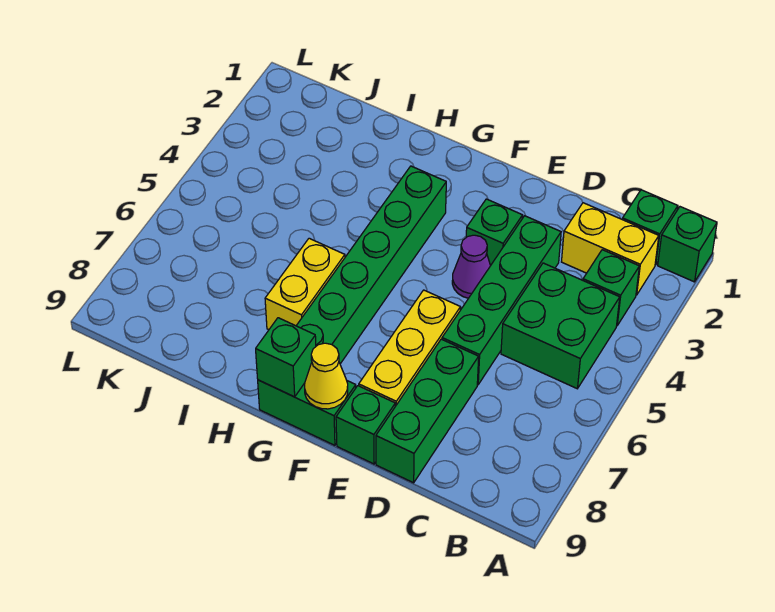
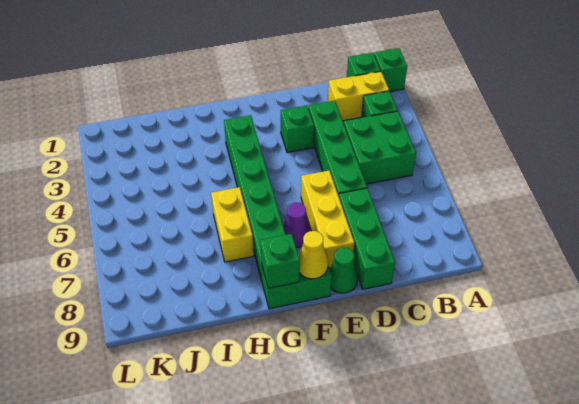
purple 1x1 cone [452,235,491,298] -> purple 1x1 cone moved to [283,203,311,248]
green 1x1 brick [336,386,395,464] -> green 1x1 cone [330,247,358,293]

